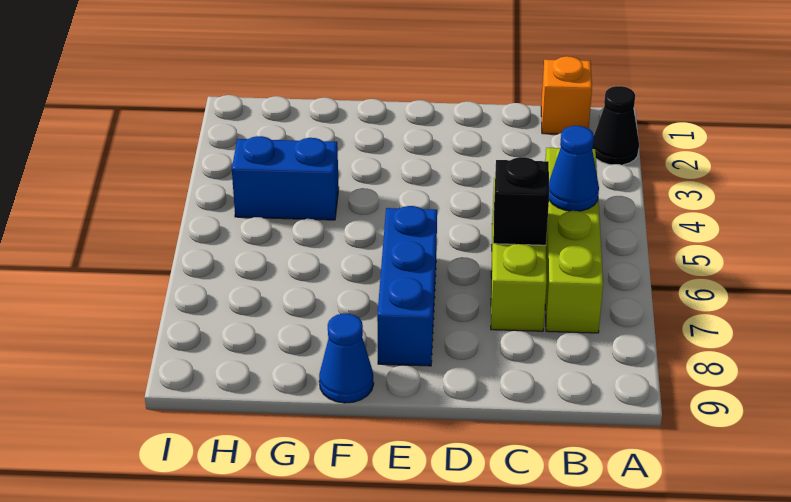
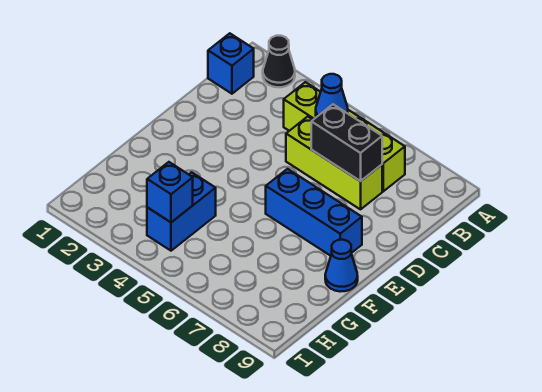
orange 1x1 brick [541,56,592,134] -> blue 1x1 brick [208,33,254,94]
black 1x1 brick [493,157,549,245] -> black 1x2 brick [311,104,382,181]
none -> blue 1x1 brick [147,162,193,222]

